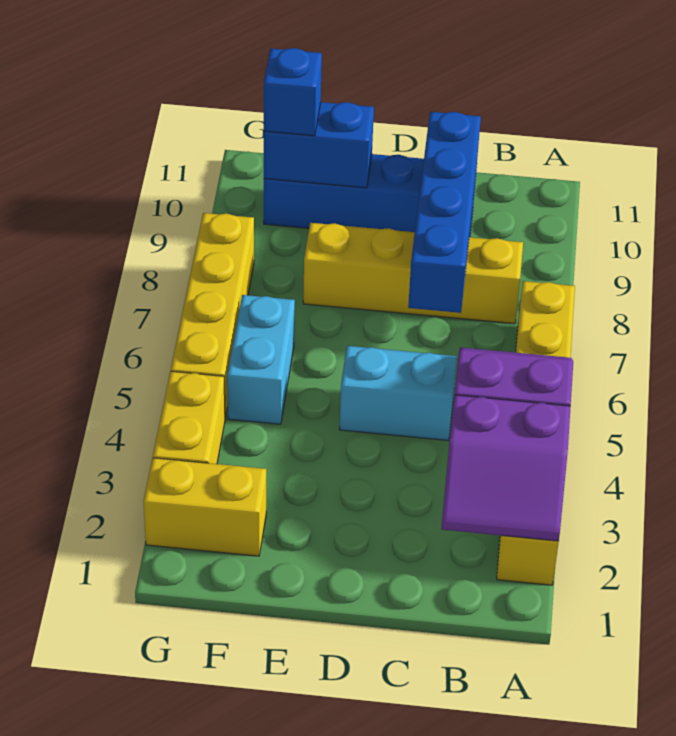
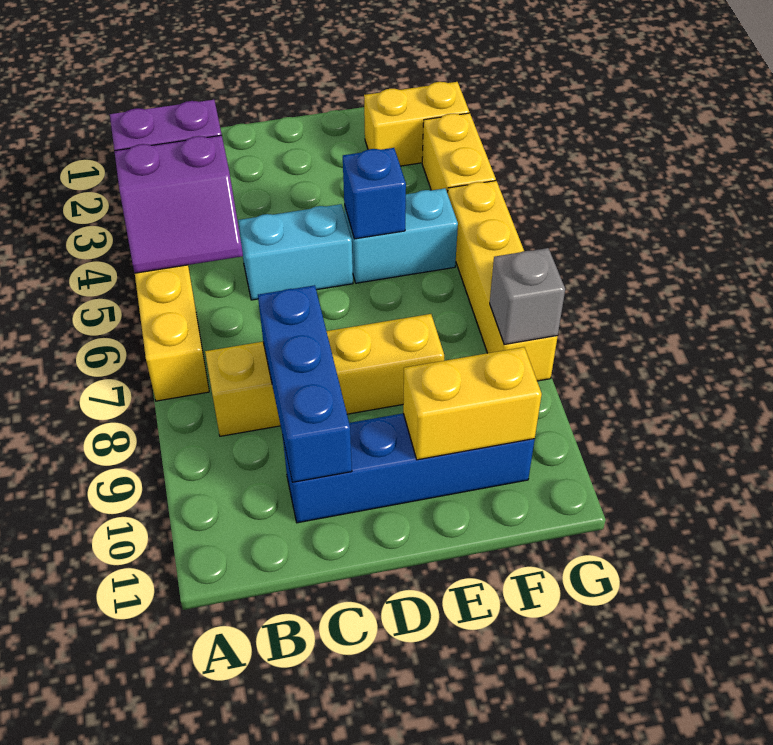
blue 1x4 brick [408,112,481,313] -> blue 1x3 brick [258,285,352,482]
blue 1x2 brick [264,102,374,188] -> yellow 1x2 brick [403,347,542,460]
cyan 1x2 brick [227,295,295,424] -> cyan 1x2 brick turned to [344,188,458,283]
blue 1x1 brick [264,48,322,136] -> blue 1x1 brick moved to [343,148,406,239]
none -> grey 1x1 brick [490,248,565,344]

